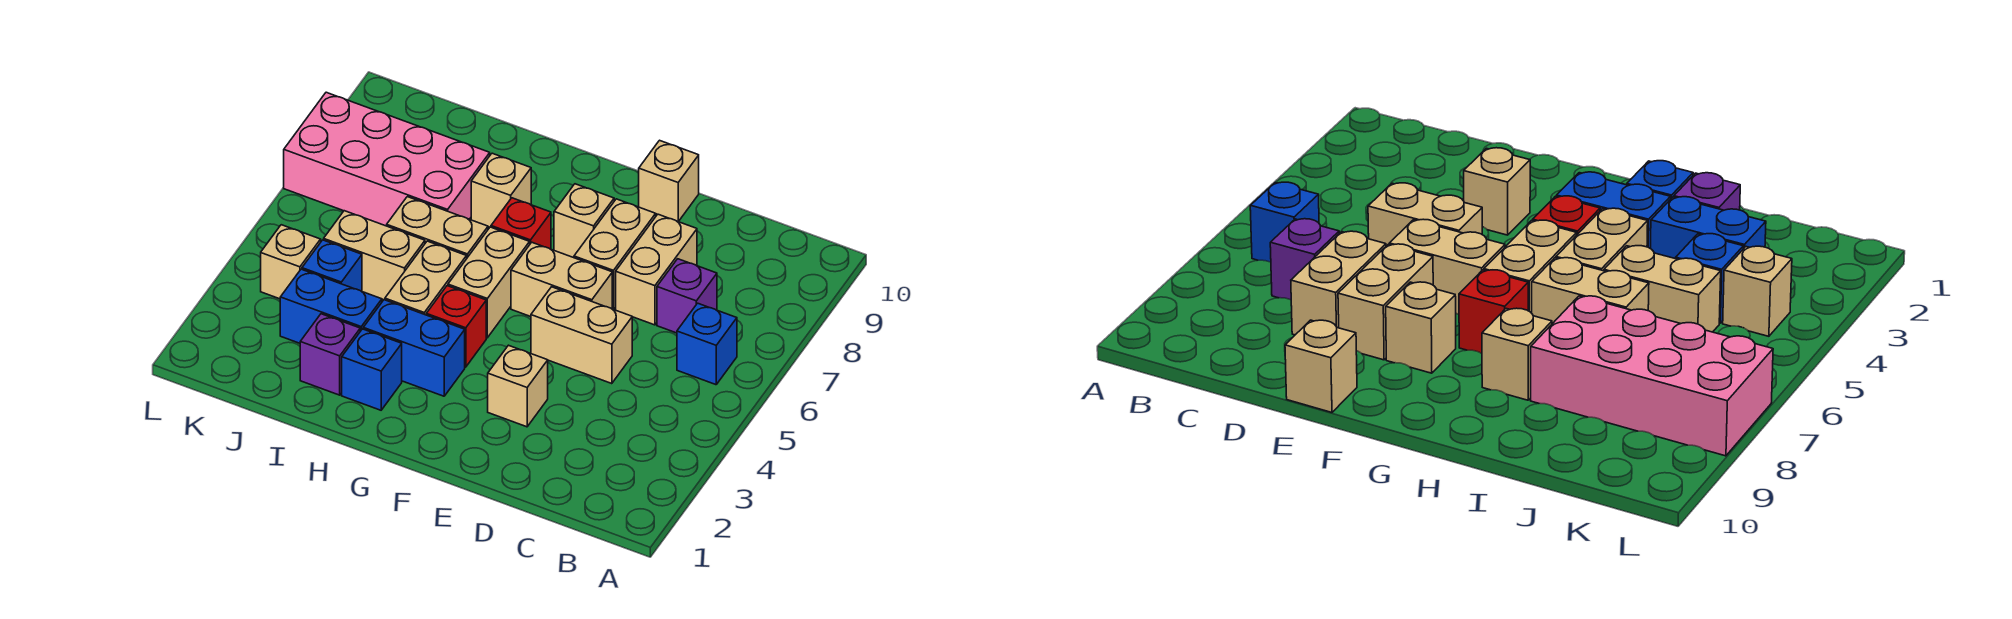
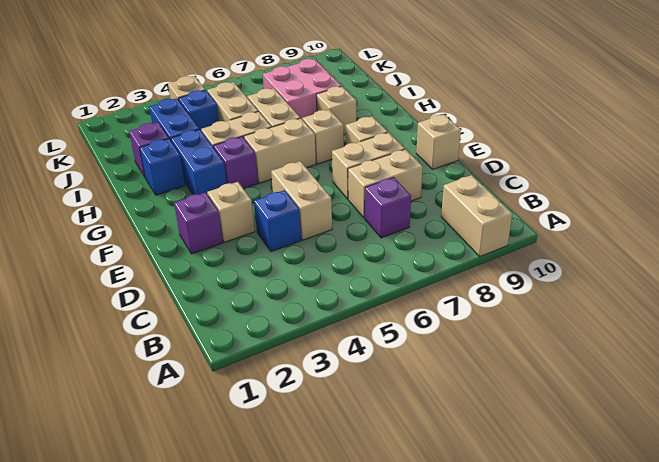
blue 1x1 brick [677,303,737,385] -> blue 1x1 brick moved to [254,190,301,252]
none -> purple 1x1 brick [174,192,223,254]
tan 1x2 brick [511,242,612,317] -> tan 1x2 brick moved to [441,175,512,256]
red 1x1 brick [426,286,486,367] -> purple 1x1 brick [214,137,258,189]
red 1x1 brick [491,198,551,249] -> tan 1x1 brick [302,110,344,164]
pink 2x4 brick [284,92,490,226] -> pink 2x2 brick [263,59,341,119]

